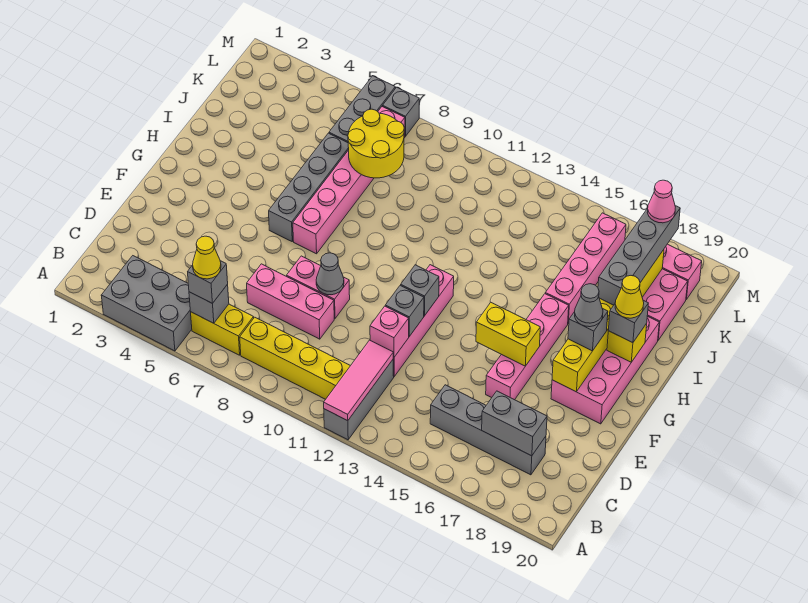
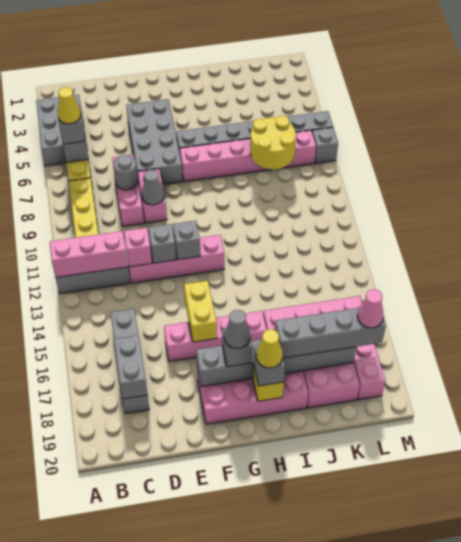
pink 1x3 tile [324,340,393,421] -> pink 1x3 brick [50,231,128,277]
none -> grey 1x1 round brick [114,155,138,190]
none -> grey 2x4 brick [126,99,183,185]
yellow 1x6 brick [552,250,664,392] -> grey 1x6 brick [196,339,356,387]

